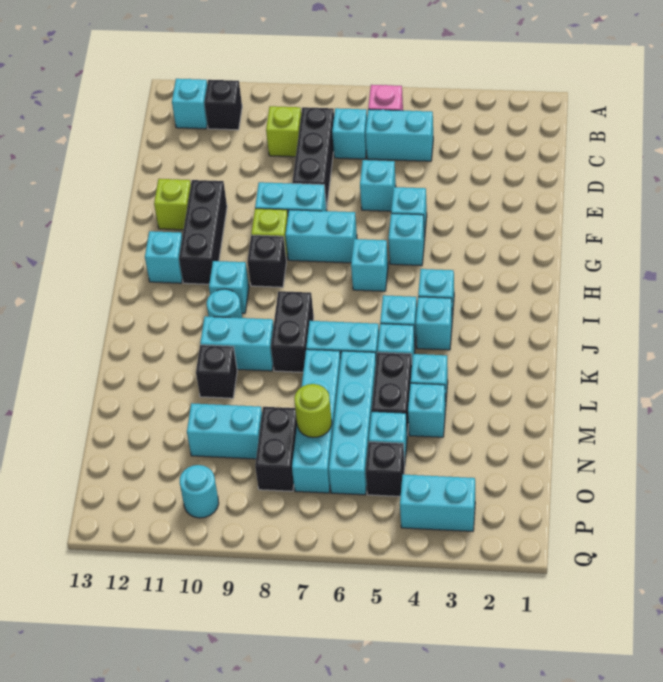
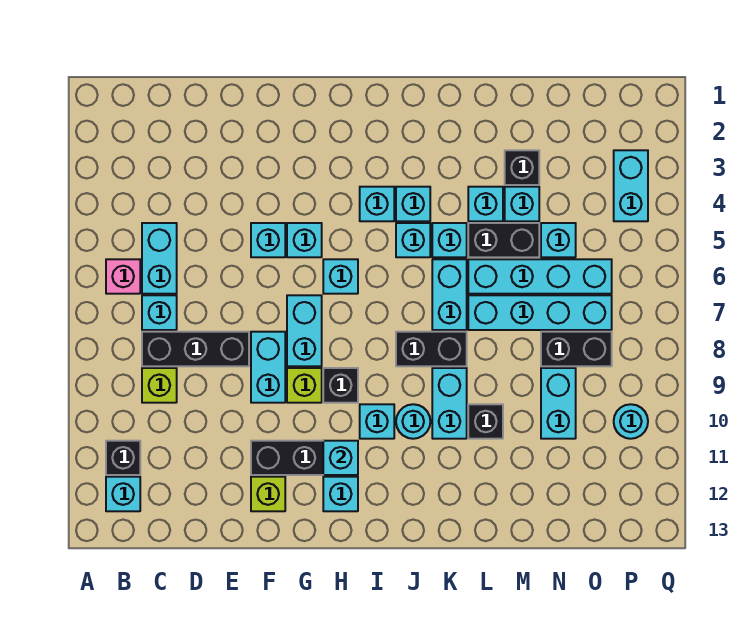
cyan 1x1 brick [360,160,396,211] -> cyan 1x1 brick moved to [323,441,358,475]
lime 1x1 round brick [294,384,332,438] -> none
black 1x1 brick [366,442,405,497] -> black 1x1 brick moved to [505,150,539,185]

